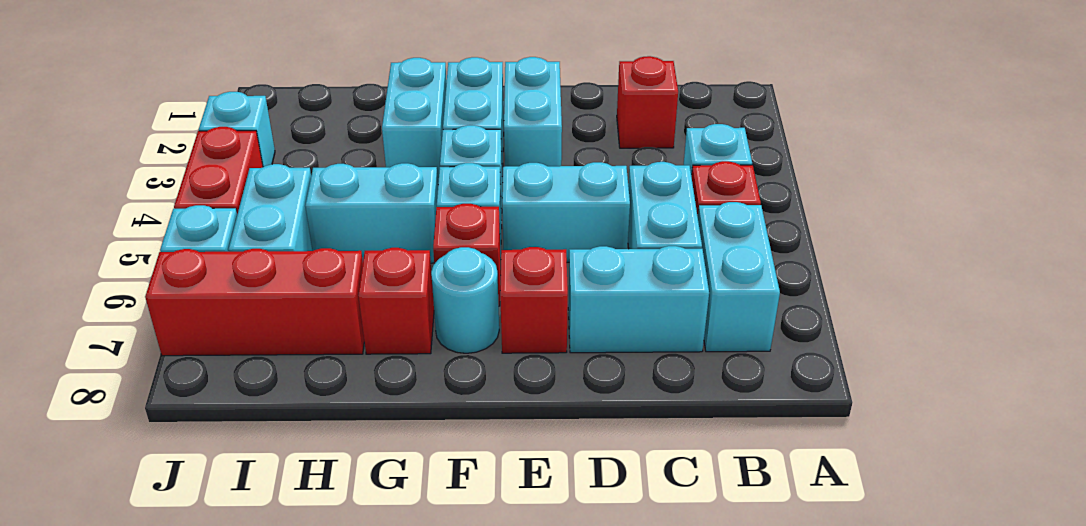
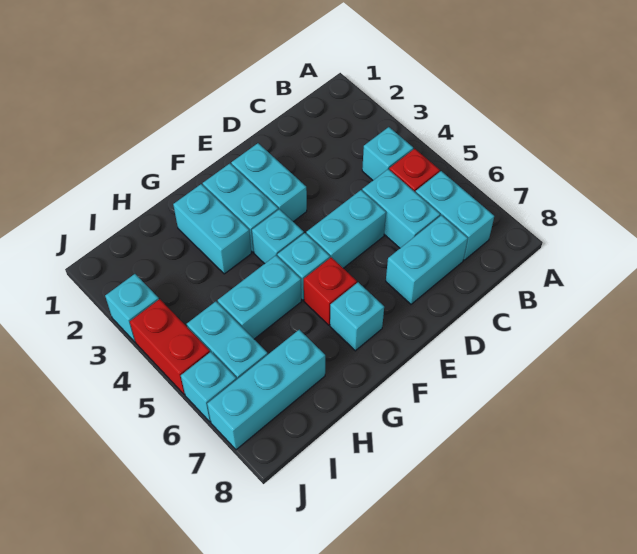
red 1x1 brick [617,56,678,148] -> none
red 1x1 brick [500,247,568,353] -> none
cyan 1x1 round brick [431,247,499,353] -> cyan 1x1 brick [330,282,384,351]
red 1x1 brick [358,248,434,354] -> none
red 1x3 brick [145,248,364,356] -> cyan 1x3 brick [207,330,325,450]

